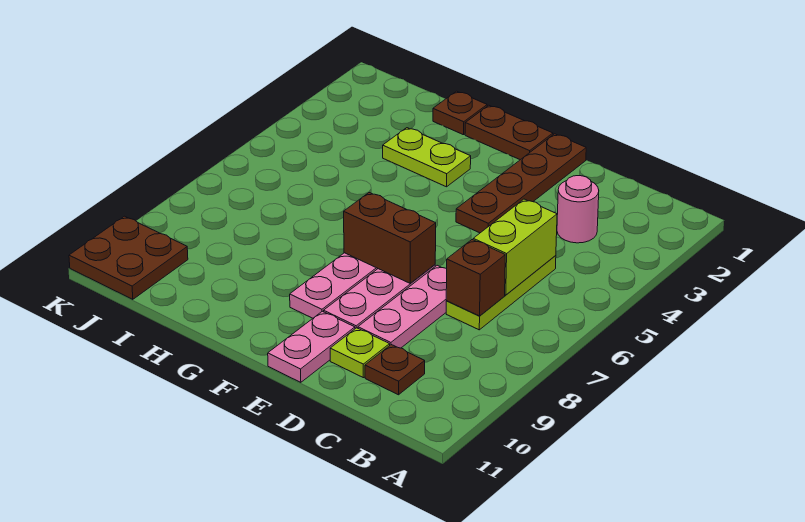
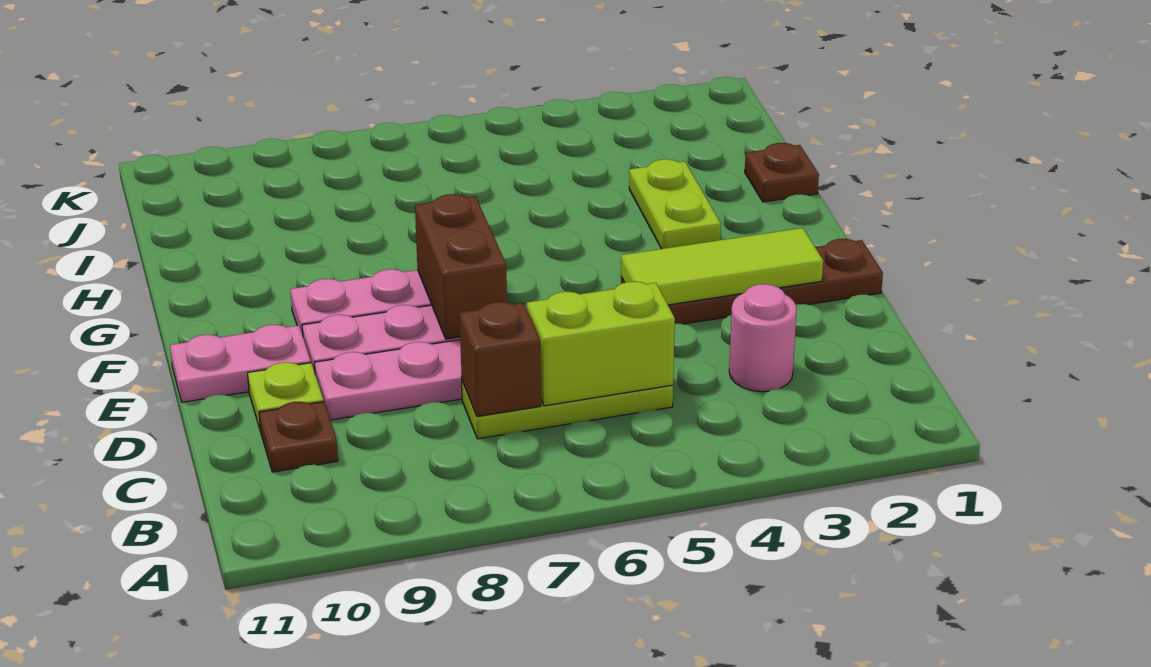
none -> lime 1x3 tile [621,228,823,305]
brown 1x2 plate [465,105,553,160] -> none
brown 2x2 plate [69,216,188,299] -> none

